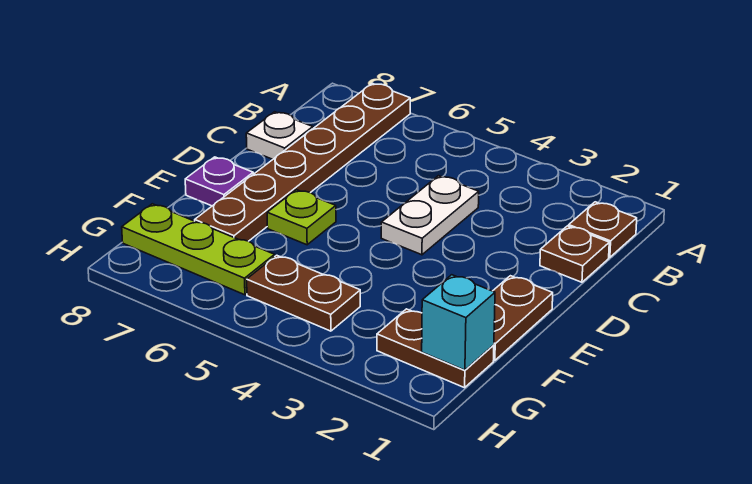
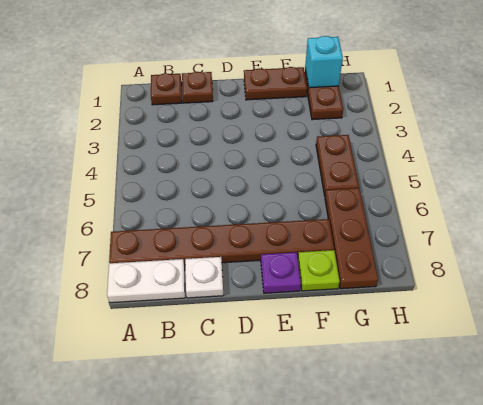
white 1x2 plate [381,176,479,255] -> white 1x2 plate moved to [107,259,185,303]
lime 1x1 plate [267,190,336,245] -> lime 1x1 plate moved to [298,250,340,291]
lime 1x3 plate [122,204,275,295] -> brown 1x3 plate [325,188,378,289]

